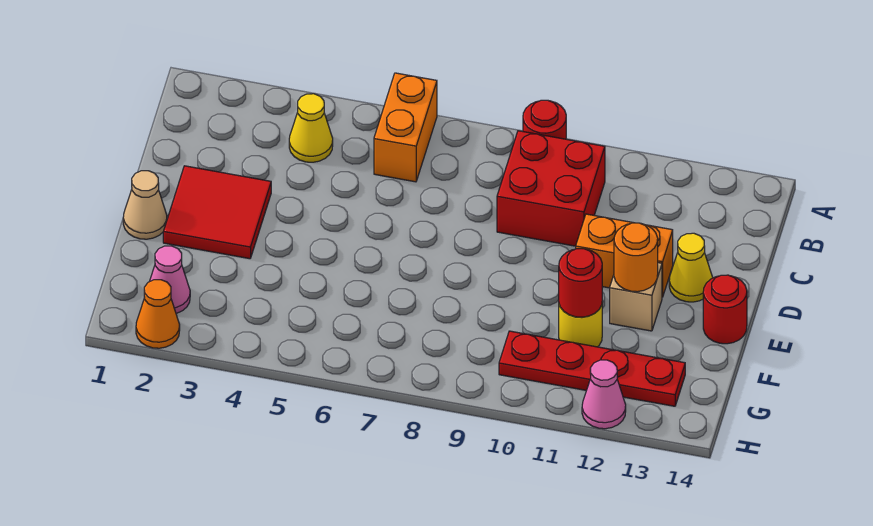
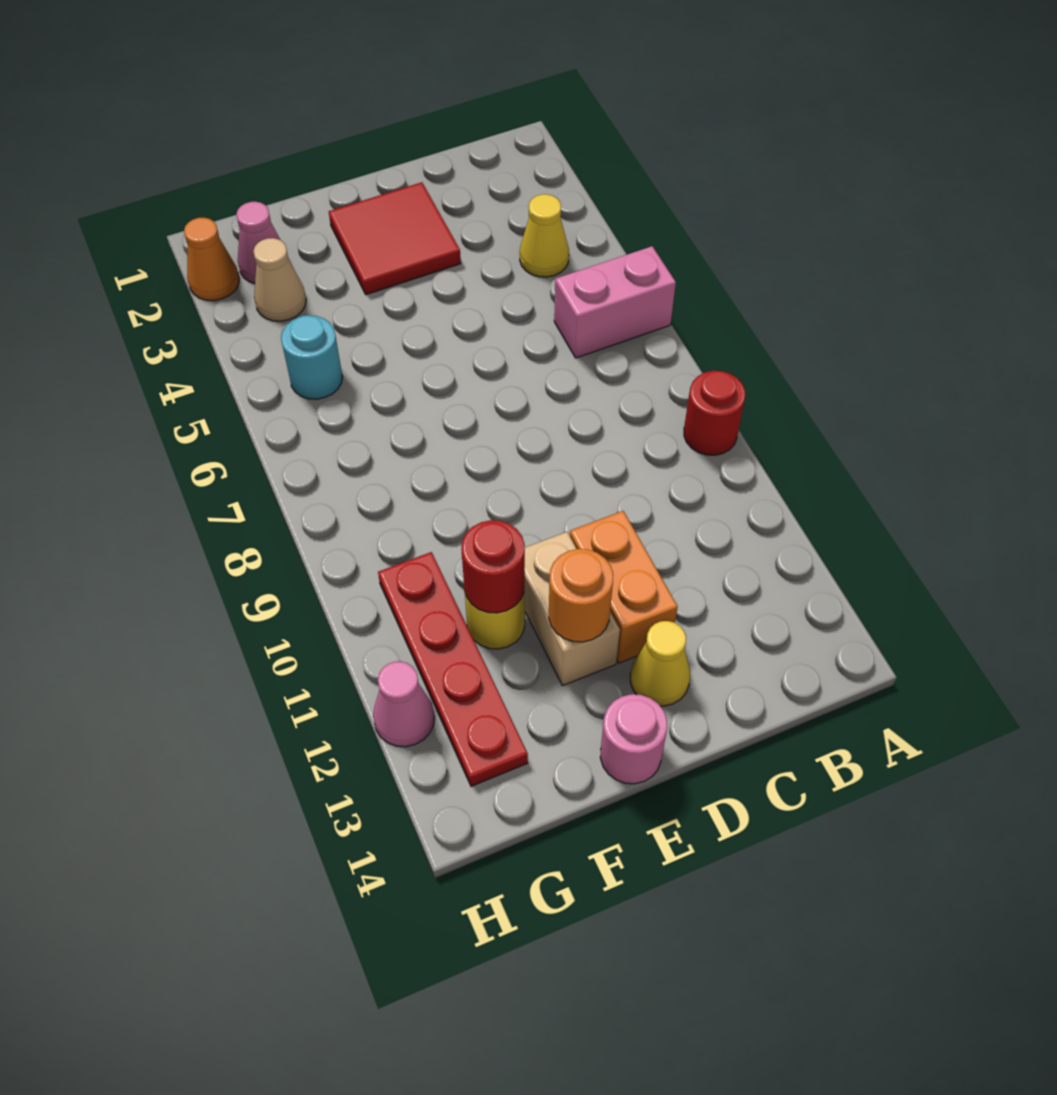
orange 1x2 brick [374,73,437,182] -> pink 1x2 brick [554,246,676,358]
red 2x2 brick [497,131,605,246] -> none
tan 1x1 cone [123,171,167,239] -> tan 1x1 cone moved to [253,238,306,321]
tan 1x1 brick [610,263,662,331] -> tan 1x2 brick [525,532,620,686]
red 1x1 round brick [703,275,747,344] -> pink 1x1 round brick [600,694,667,784]
none -> cyan 1x1 round brick [281,315,342,399]

